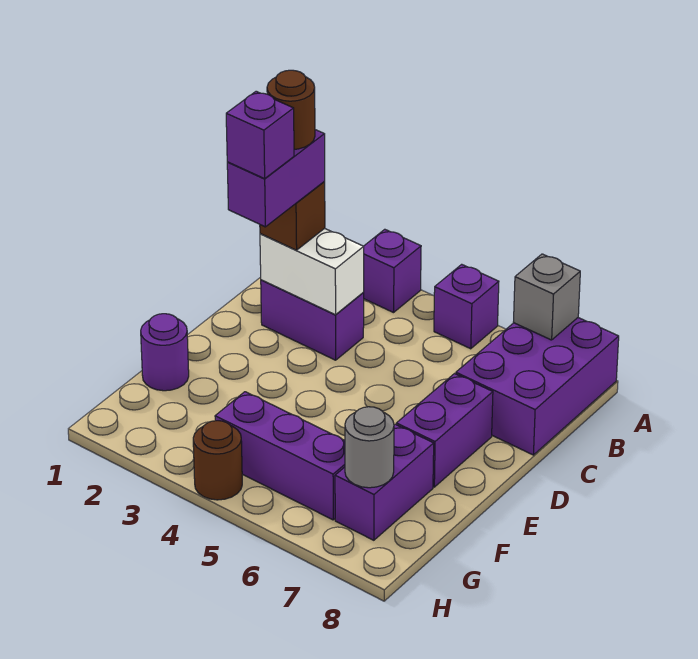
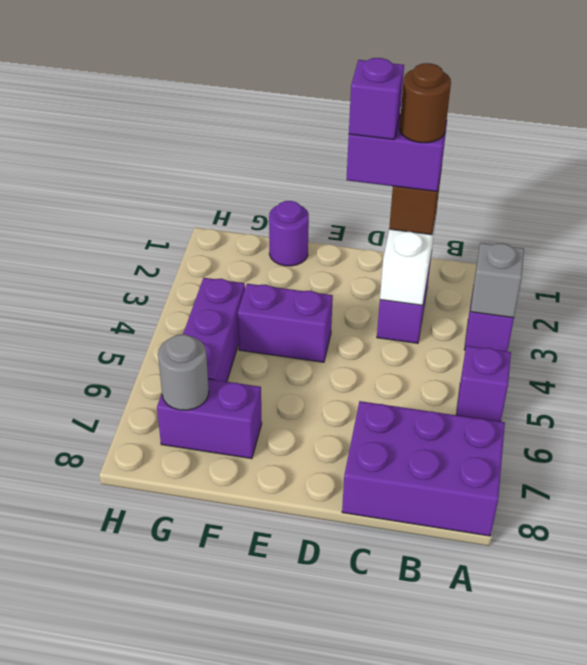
grey 1x1 brick [513,254,580,340] -> grey 1x1 brick moved to [470,243,524,318]
purple 1x2 brick [396,374,493,487] -> purple 1x2 brick moved to [238,284,333,362]
brown 1x1 round brick [193,421,242,500] -> none

